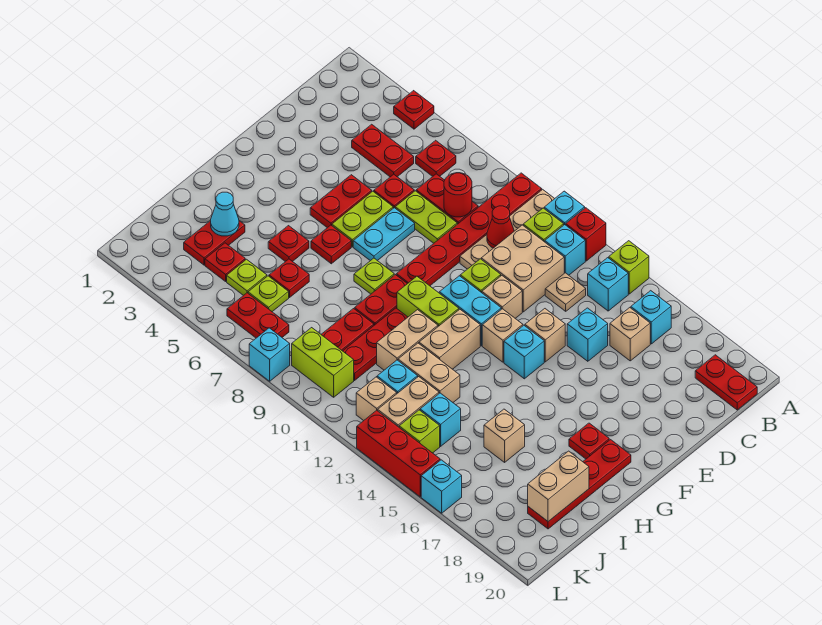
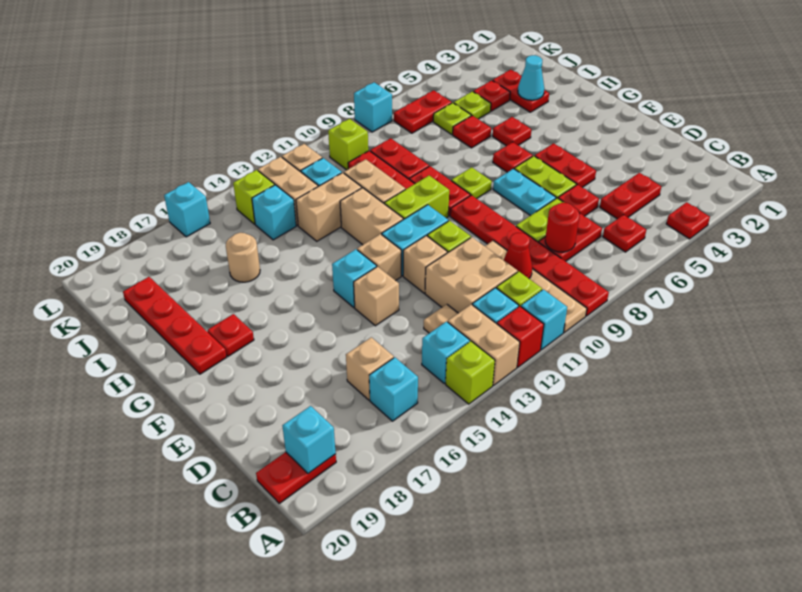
cyan 1x1 brick [567,308,608,361] -> cyan 1x1 brick moved to [282,406,336,474]
tan 1x1 brick [484,409,525,462] -> tan 1x1 round brick [226,233,260,282]
tan 1x2 brick [528,451,589,522] -> tan 1x2 brick moved to [448,304,520,385]
lime 1x2 brick [292,328,354,397] -> lime 1x1 brick [328,119,368,170]
red 1x3 brick [357,410,440,497] -> none

